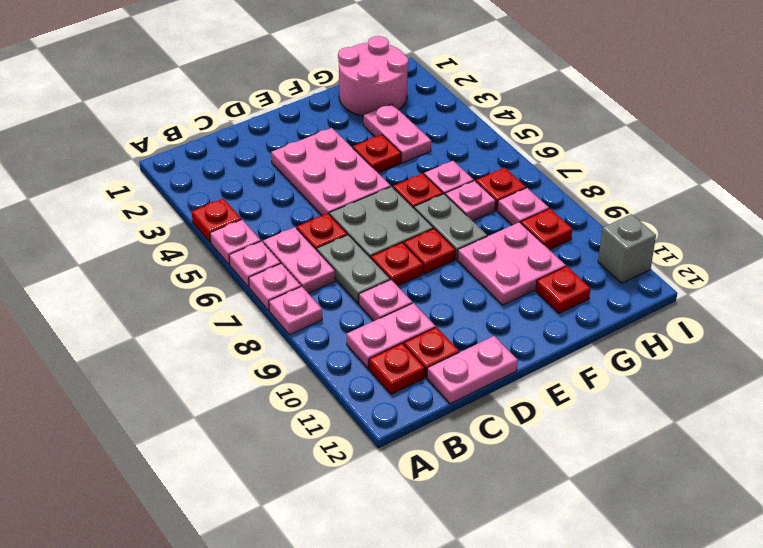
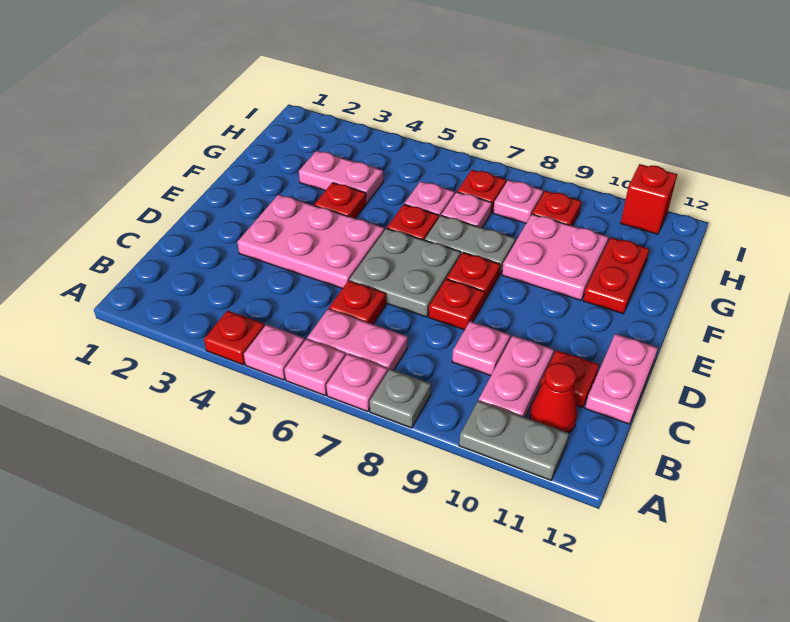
pink 1x1 plate [269,287,322,335] -> grey 1x1 plate [370,369,431,428]
red 1x1 plate [369,343,425,394] -> red 1x1 cone [530,363,577,433]
grey 1x2 plate [317,235,390,304] -> grey 1x2 plate moved to [459,400,569,480]
pink 2x2 round brick [338,36,408,116] -> none
red 1x1 plate [536,266,590,313] -> red 1x2 plate [583,238,649,314]
grey 1x1 brick [598,214,656,283] -> red 1x1 brick [621,164,677,234]

